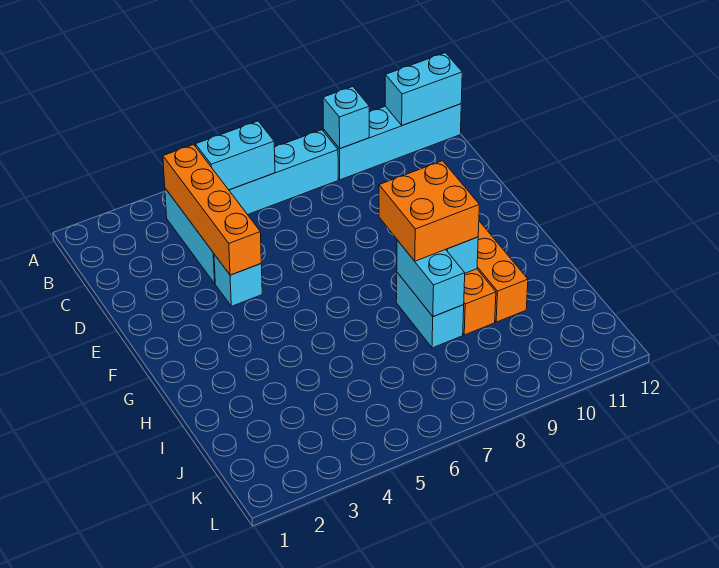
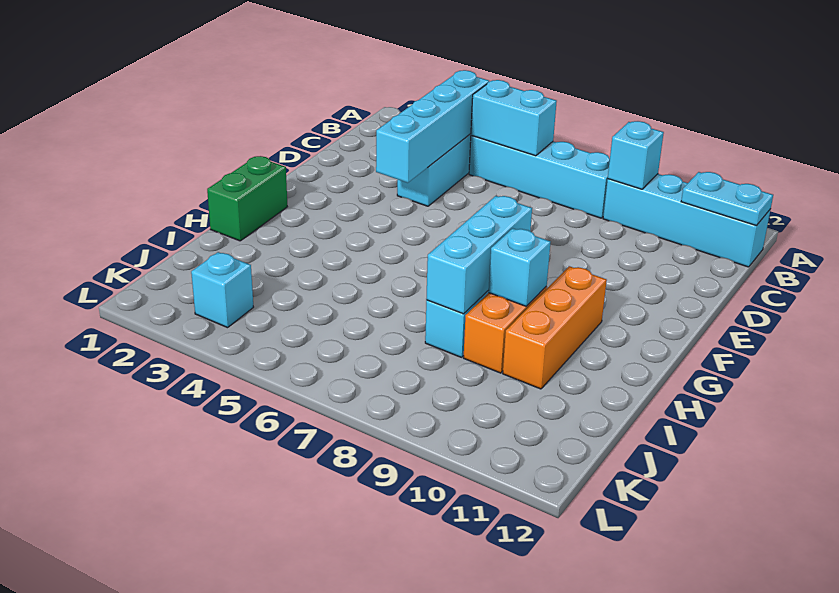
orange 1x4 brick [163,145,261,275] -> cyan 1x4 brick [376,70,489,183]
cyan 1x2 brick [385,53,462,125] -> cyan 1x2 plate [681,172,773,226]
cyan 1x1 brick [214,254,262,306] -> cyan 1x1 brick moved to [191,252,253,328]
none -> green 1x2 brick [207,156,287,241]
orange 2x2 brick [379,161,479,261] -> none
cyan 1x2 brick [397,240,465,317] -> cyan 1x3 brick [426,196,532,314]

